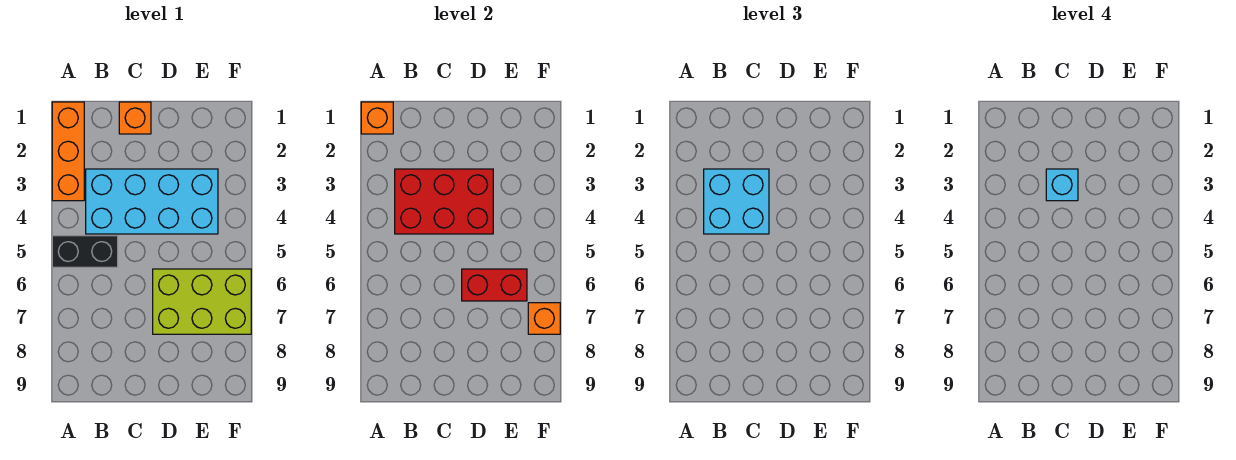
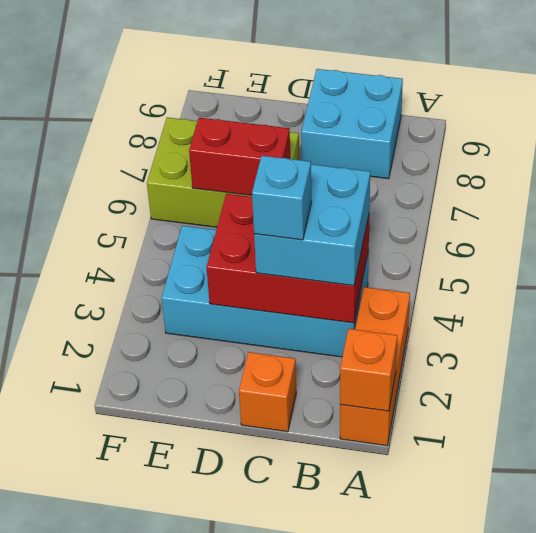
black 1x2 brick [52,236,118,267] -> none
none -> cyan 2x2 brick [301,69,403,179]
orange 1x1 brick [528,303,560,334] -> none

